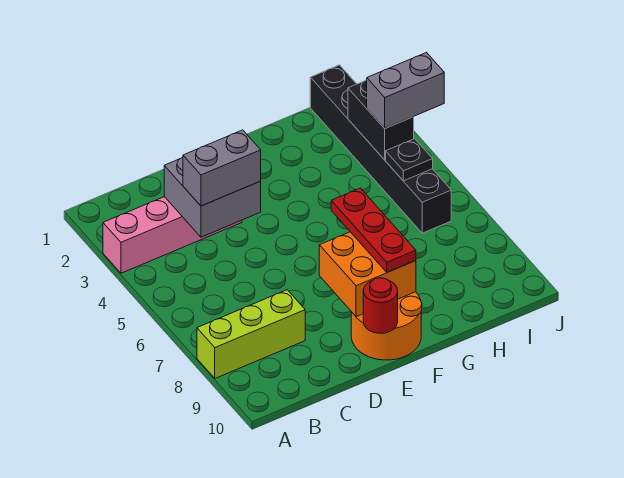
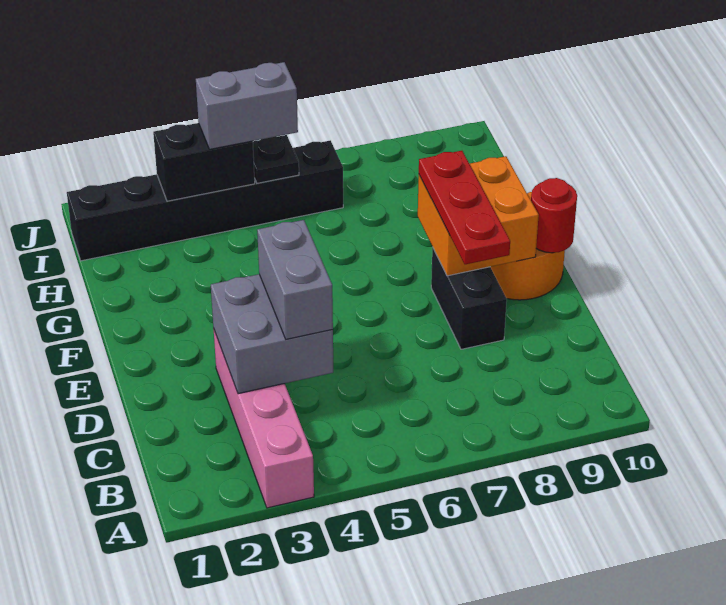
lime 1x3 brick [197,290,305,378] -> none
none -> black 1x2 brick [431,247,507,349]
red 1x3 plate [331,188,416,272] -> red 1x3 plate turned to [419,151,510,264]
grey 1x2 brick [367,53,444,128] -> grey 1x2 brick turned to [196,62,298,149]

